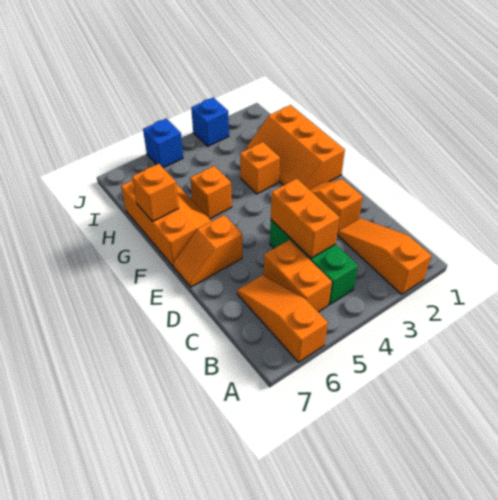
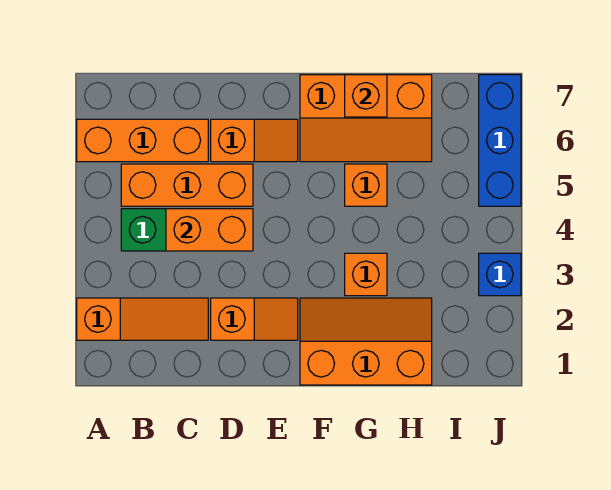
orange 1x3 slope [237,275,328,362] -> orange 1x3 brick [77,119,208,162]
orange 1x2 brick [264,240,332,312] -> orange 1x3 brick [121,164,253,206]
orange 1x2 slope [173,215,242,287] -> orange 1x2 slope turned to [211,119,298,162]
blue 1x1 brick [143,119,183,168] -> blue 1x3 brick [479,75,521,206]

